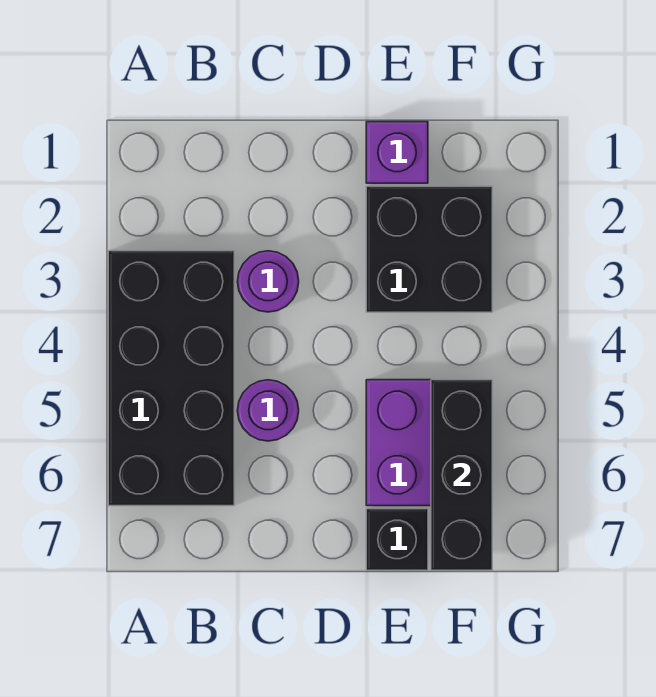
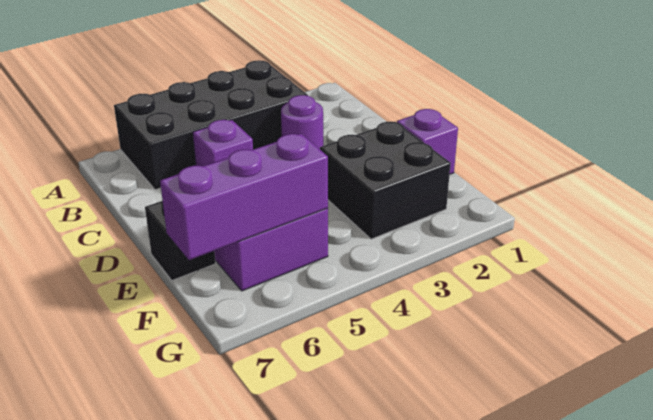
purple 1x1 round brick [237,380,299,441] -> purple 1x1 brick [193,120,253,166]
black 1x3 brick [431,380,492,570] -> purple 1x3 brick [160,134,328,260]

